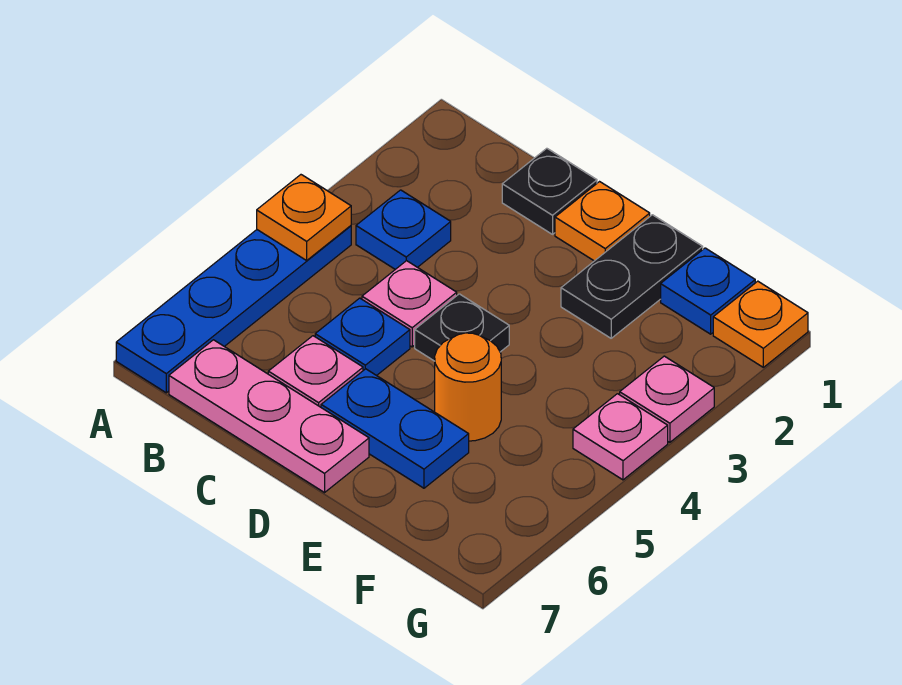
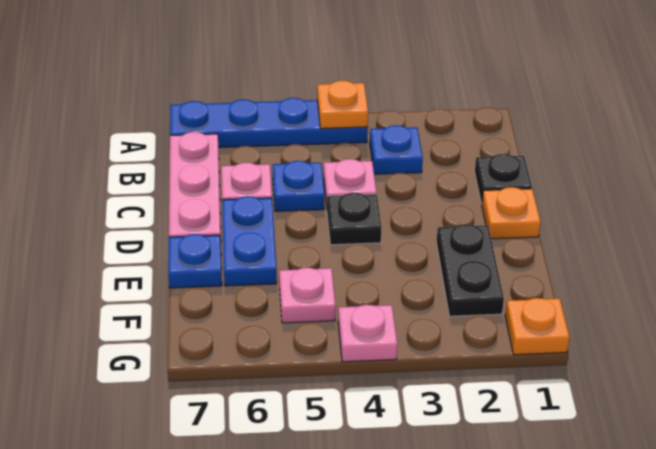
black 1x2 plate [561,215,703,338] -> black 1x2 plate turned to [436,224,504,316]
orange 1x1 round brick [435,333,501,441] -> none
blue 1x1 plate [661,248,755,334] -> blue 1x1 plate moved to [168,234,222,288]
pink 1x1 plate [620,356,714,442] -> pink 1x1 plate moved to [279,268,336,323]

